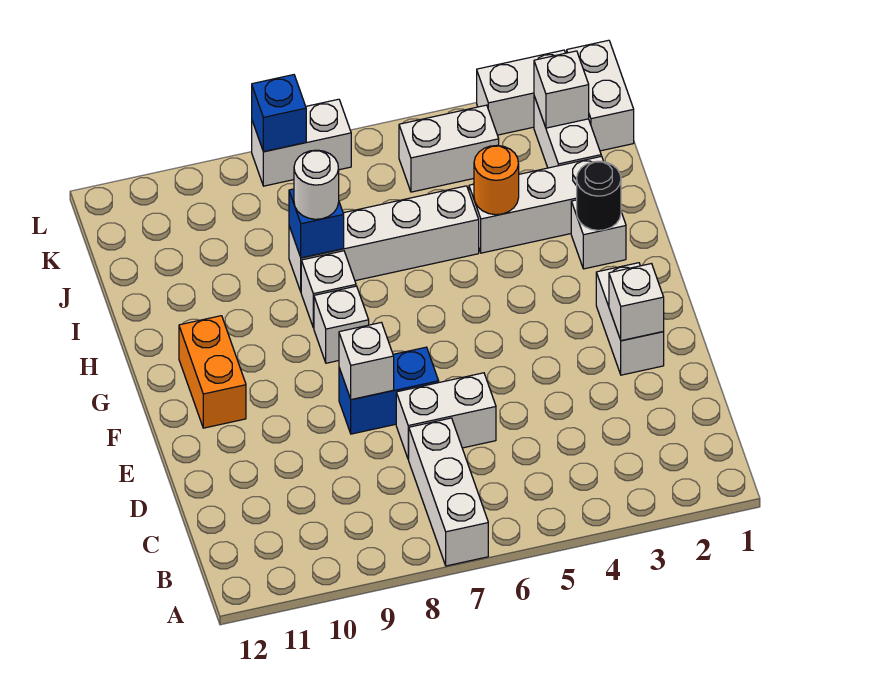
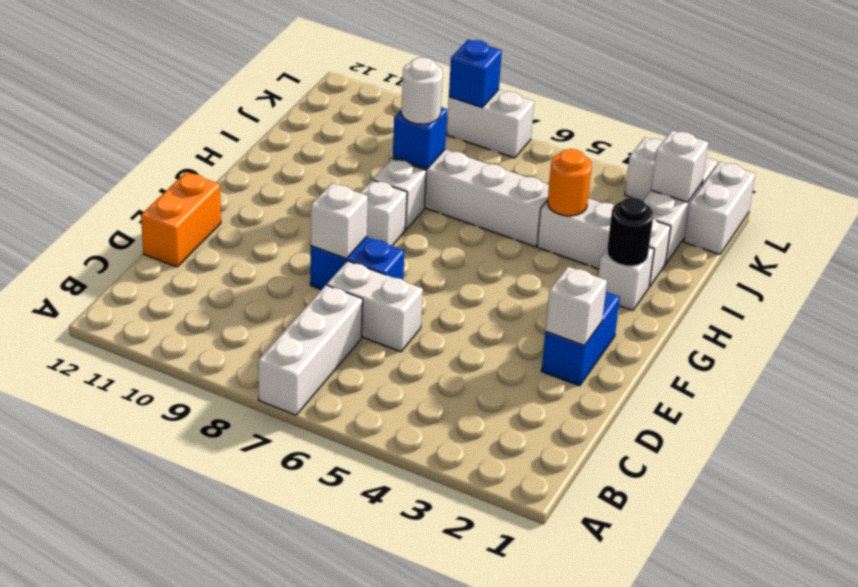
white 1x2 brick [596,263,664,375] -> blue 1x2 brick [542,292,620,386]
orange 1x2 brick [179,316,246,428] -> orange 1x2 brick moved to [141,172,221,267]
white 1x2 brick [399,105,499,192] -> none

